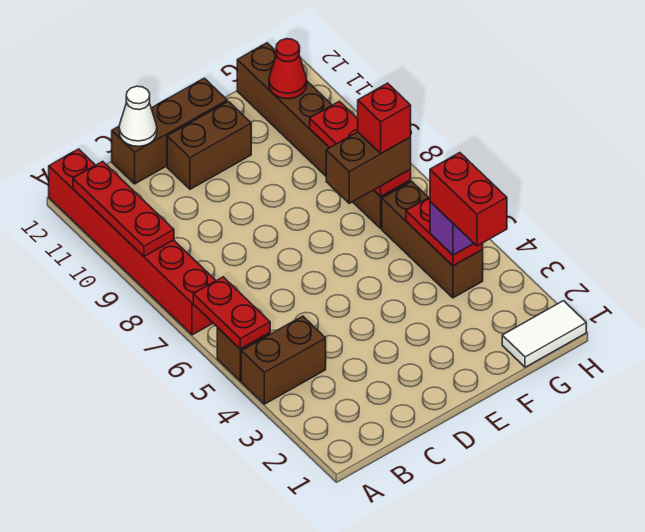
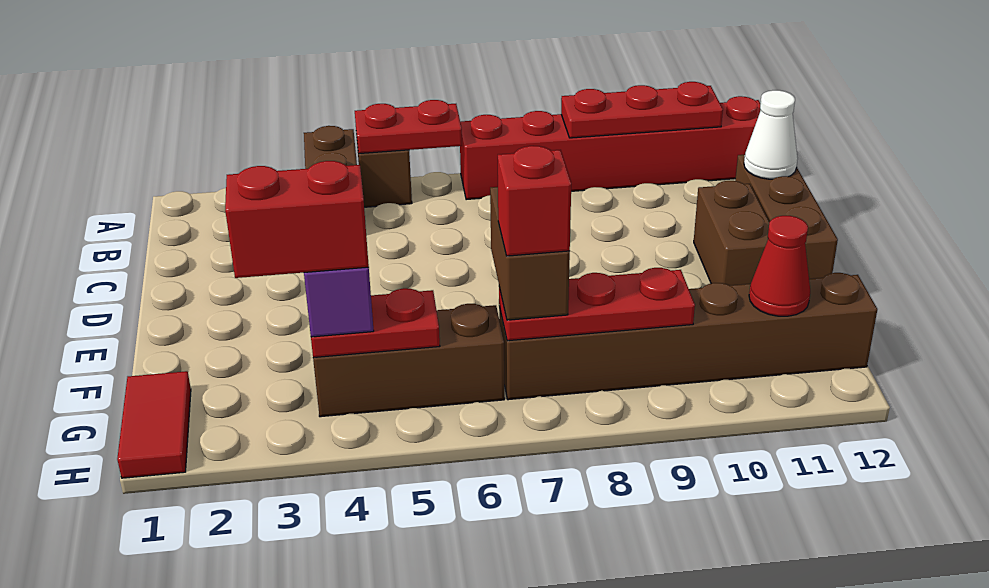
white 1x2 tile [502,301,586,367] -> red 1x2 tile [117,371,191,478]

